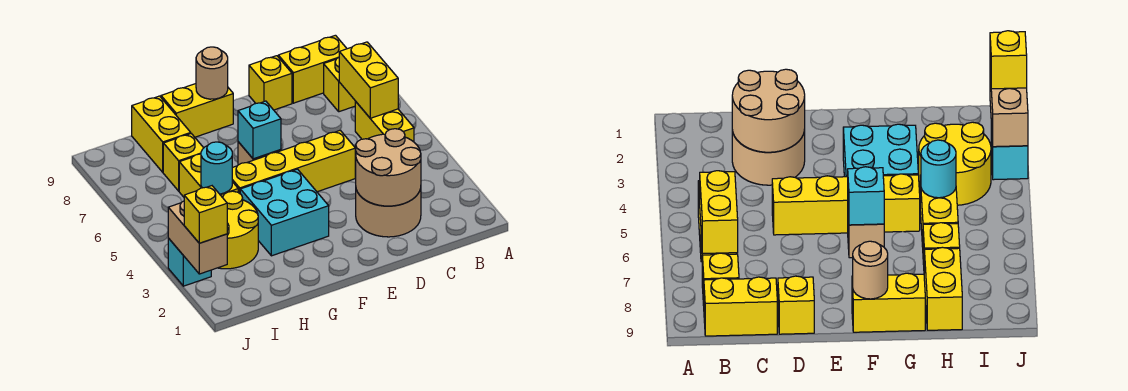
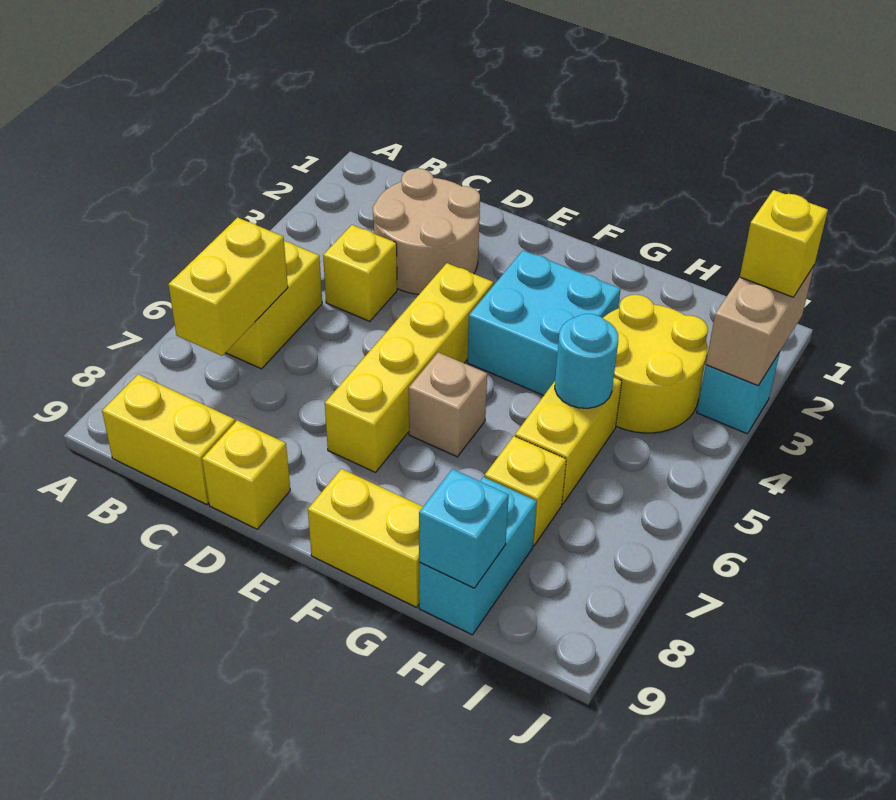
yellow 1x1 brick [324,58,355,112] -> yellow 1x1 brick moved to [323,225,397,321]
tan 2x2 round brick [355,129,421,206] -> none
yellow 1x4 brick [232,130,356,193] -> yellow 1x4 brick turned to [325,263,493,472]
cyan 1x1 brick [238,101,281,159] -> cyan 1x1 brick moved to [419,469,509,588]
tan 1x1 round brick [196,47,228,99] -> none
yellow 1x2 brick [132,96,191,172] -> cyan 1x2 brick [419,477,537,635]

